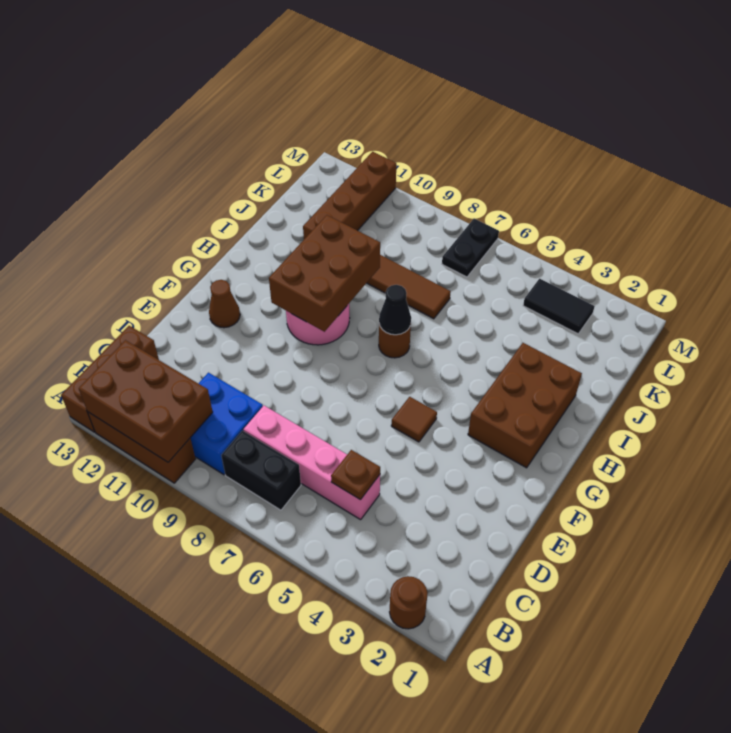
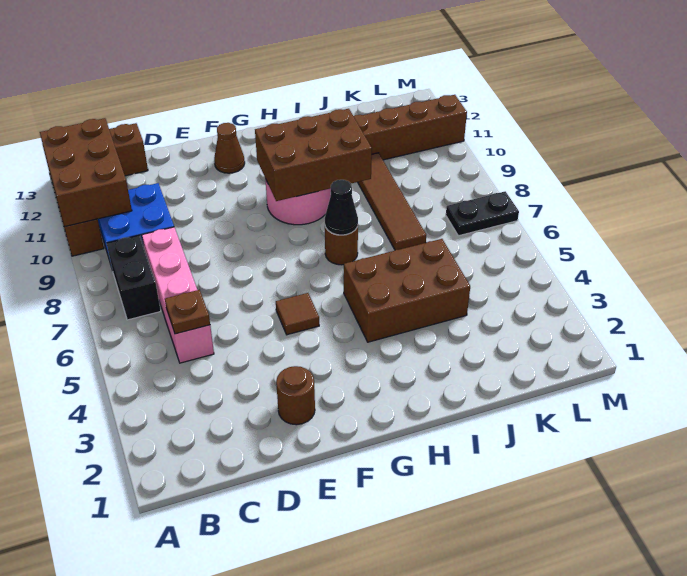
brown 1x1 round brick [390,576,428,629] -> brown 1x1 round brick moved to [276,366,315,425]
brown 2x3 brick [468,343,582,468] -> brown 2x3 brick moved to [344,239,470,342]
black 1x2 tile [523,279,595,334] -> none

